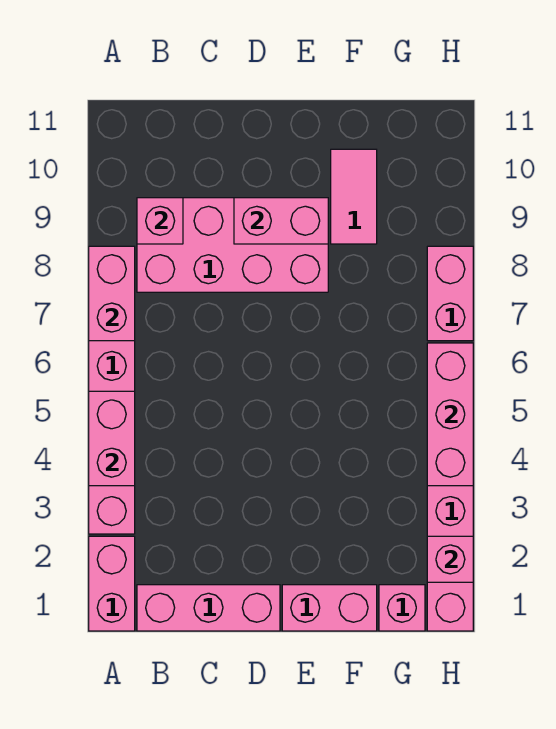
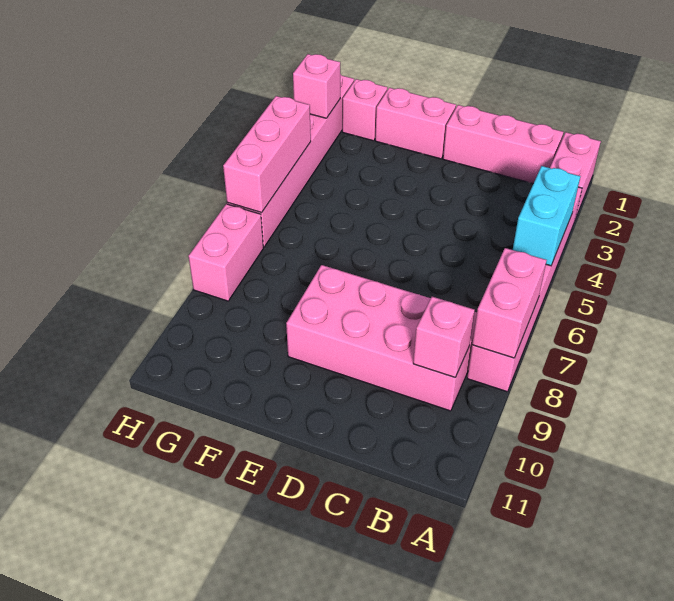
pink 1x2 brick [89,391,135,486] -> cyan 1x2 brick [513,166,580,266]
pink 1x2 brick [234,198,328,244] -> none
pink 1x2 tile [331,149,377,244] -> none

